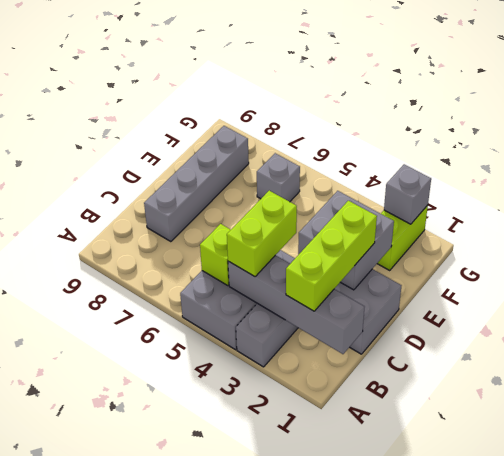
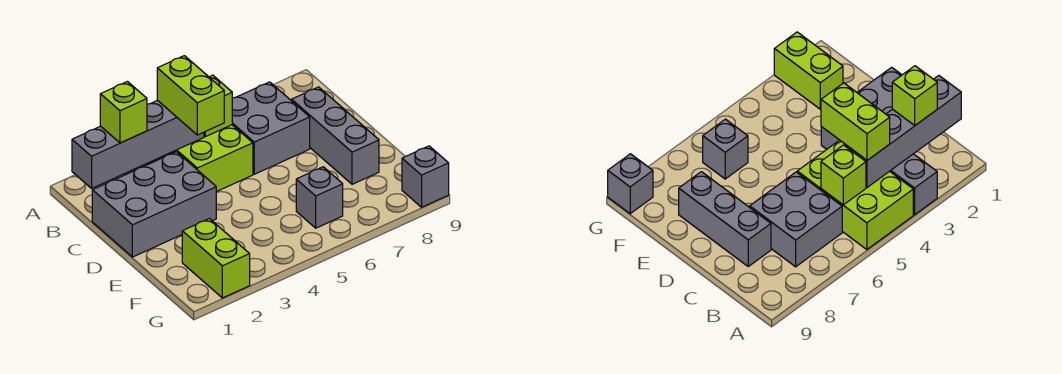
grey 2x3 brick [180,250,295,350] -> lime 2x3 brick [175,125,253,192]
lime 1x3 brick [286,201,377,311] -> lime 1x1 brick [100,82,147,143]
grey 1x4 brick [144,126,249,242] -> grey 1x3 brick [292,87,379,184]
grey 2x2 brick [298,191,394,290] -> grey 2x2 brick moved to [232,82,310,174]
grey 1x1 brick [384,164,431,224] -> grey 1x1 brick moved to [402,146,449,207]

